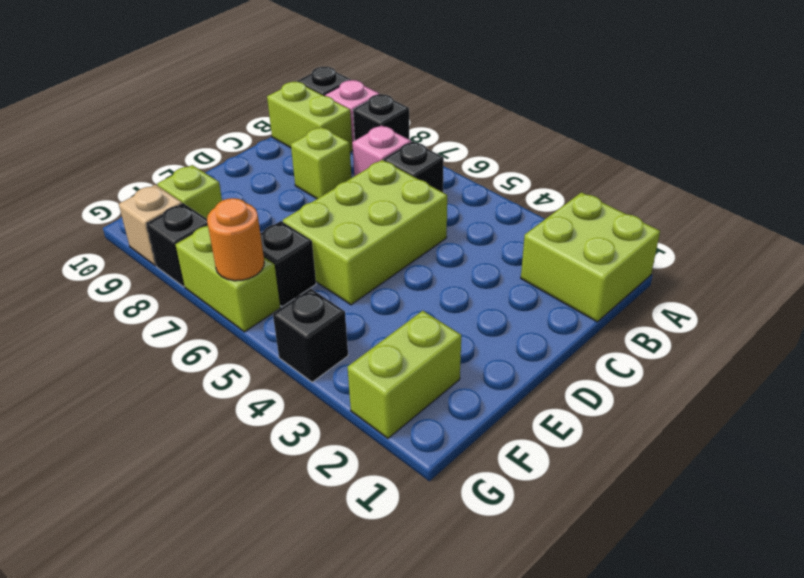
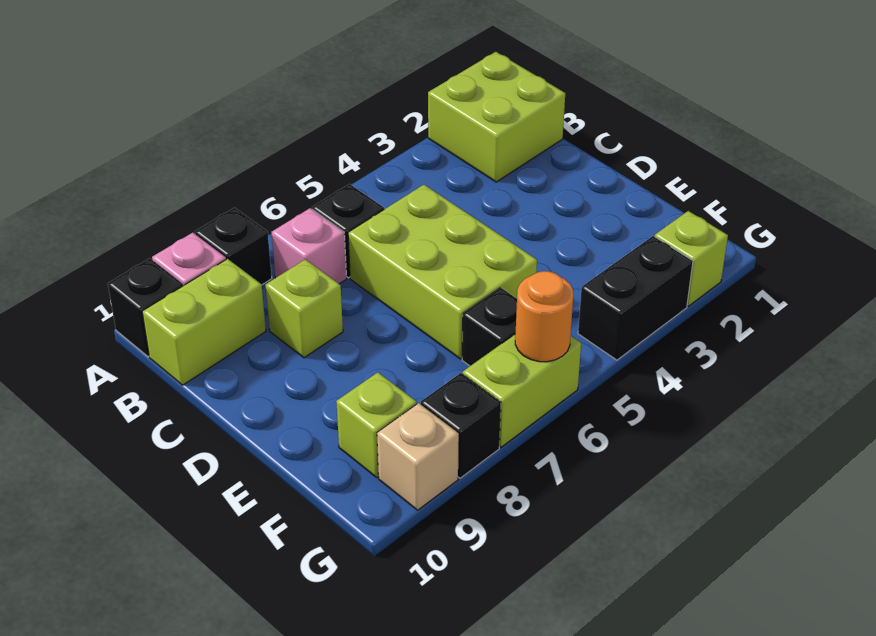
lime 1x2 brick [348,311,461,438] -> lime 1x1 brick [655,211,728,306]
black 1x1 brick [273,288,348,382] -> black 1x2 brick [578,236,693,360]

